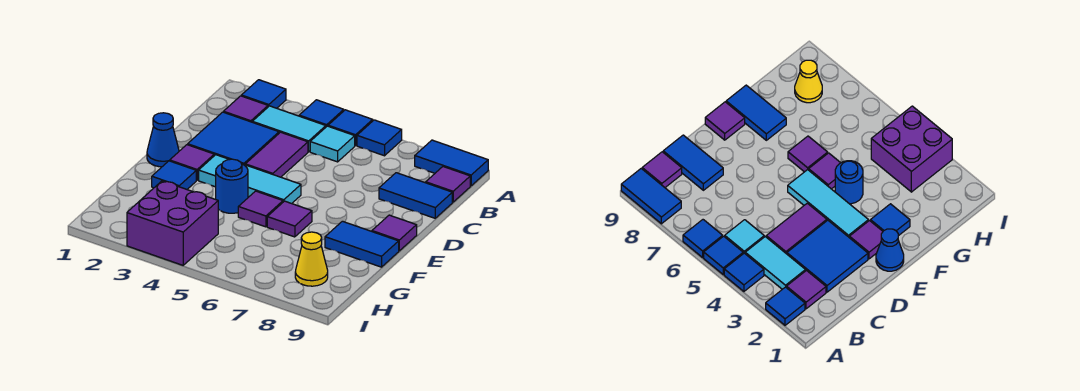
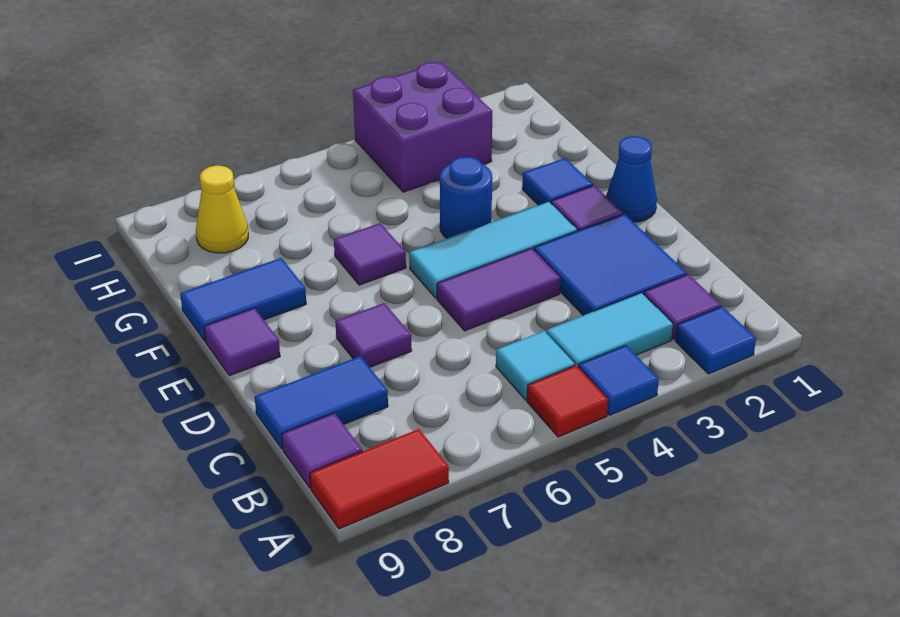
blue 1x1 tile [328,110,373,146] -> red 1x1 tile [527,365,608,437]
blue 1x1 tile [357,120,402,156] -> none
blue 1x2 tile [415,140,488,186] -> red 1x2 tile [310,429,449,529]
purple 1x2 tile [245,132,308,177] -> purple 1x2 tile turned to [437,248,560,331]
purple 1x1 tile [238,191,283,227] -> purple 1x1 tile moved to [335,303,412,367]

